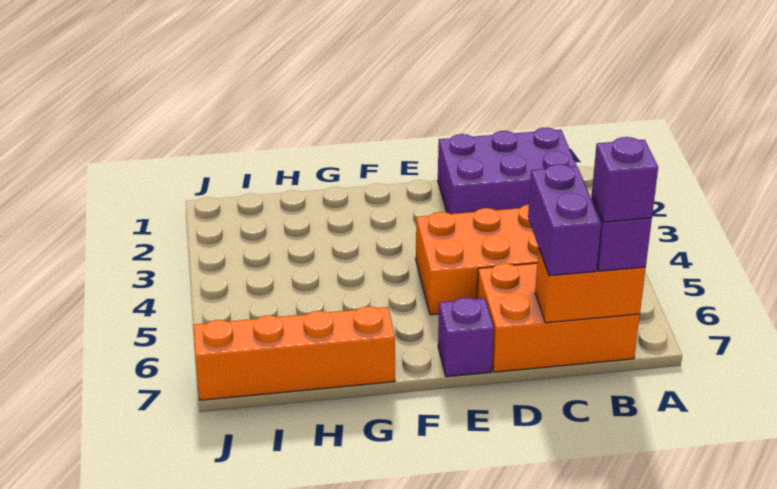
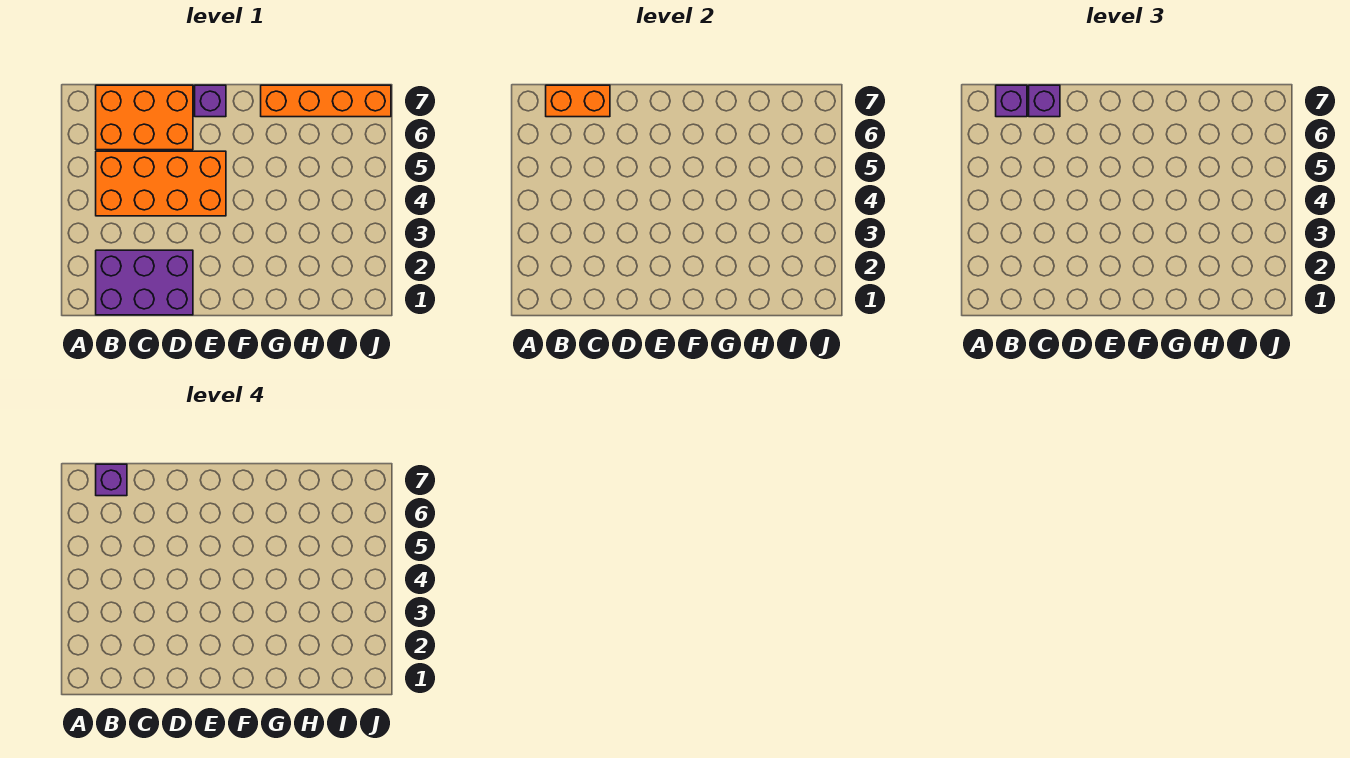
purple 1x2 brick [528,164,601,276] -> purple 1x1 brick [1029,85,1060,117]

